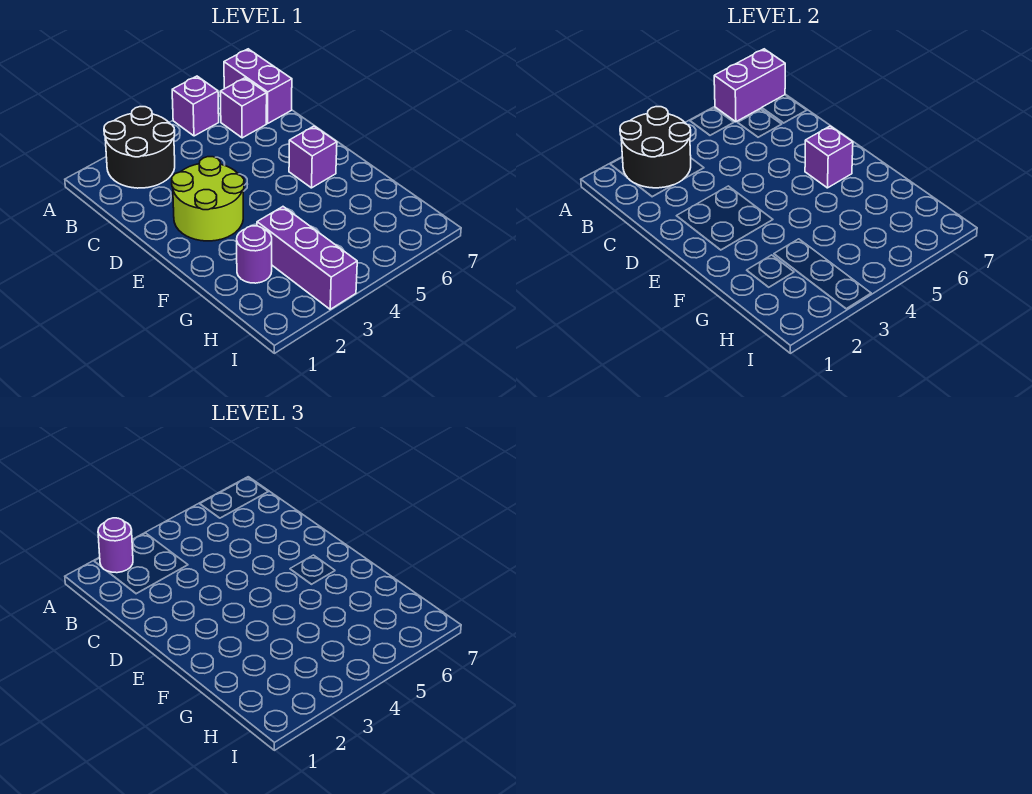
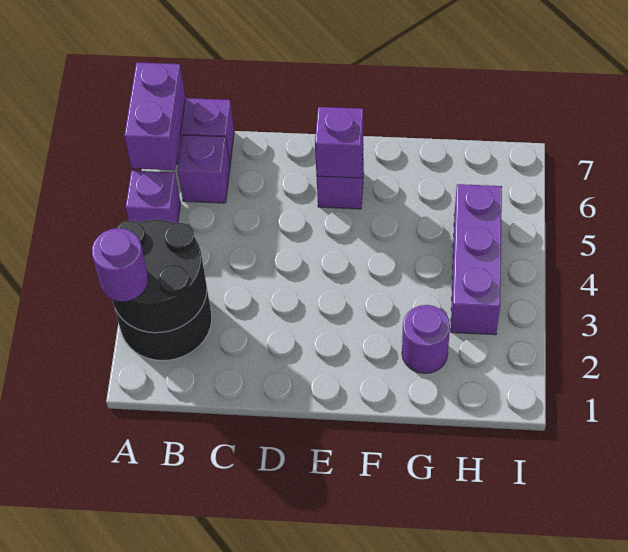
lime 2x2 round brick [172,157,244,241] -> none
purple 1x3 brick [257,207,357,309] -> purple 1x3 brick turned to [451,184,502,335]

